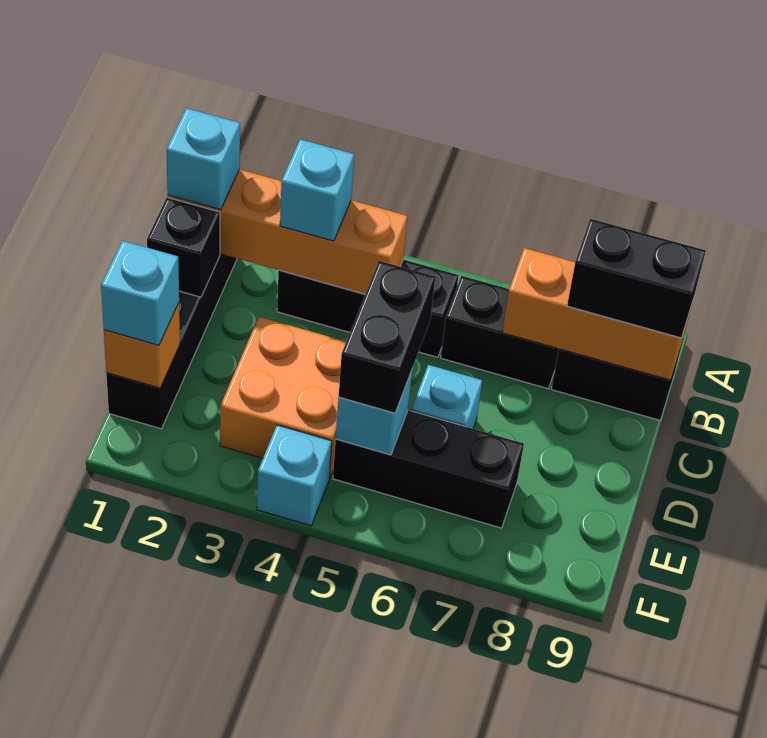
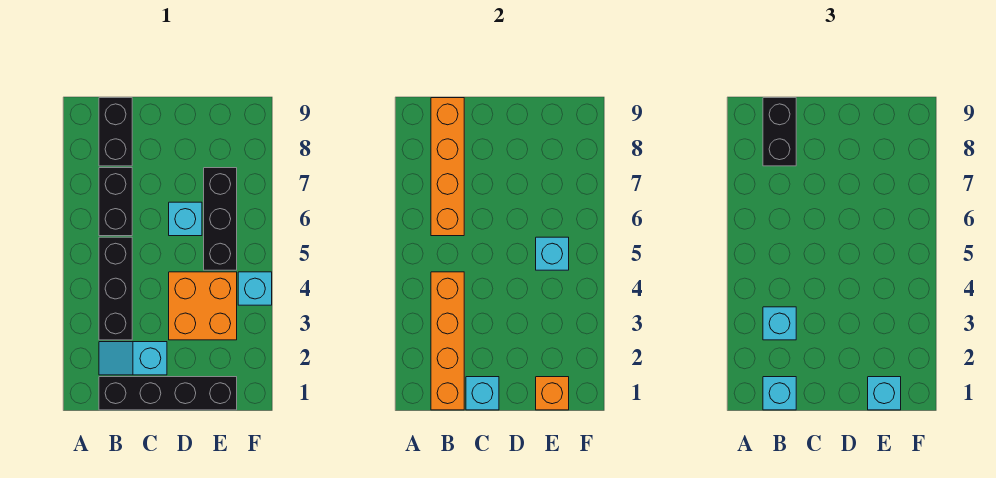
none -> cyan 1x2 slope [99,342,167,375]
orange 1x3 brick [502,248,693,380] -> orange 1x4 brick [431,98,464,236]
black 1x1 brick [147,197,220,297] -> cyan 1x1 brick [466,377,499,410]
black 1x2 brick [339,261,435,413] -> none

